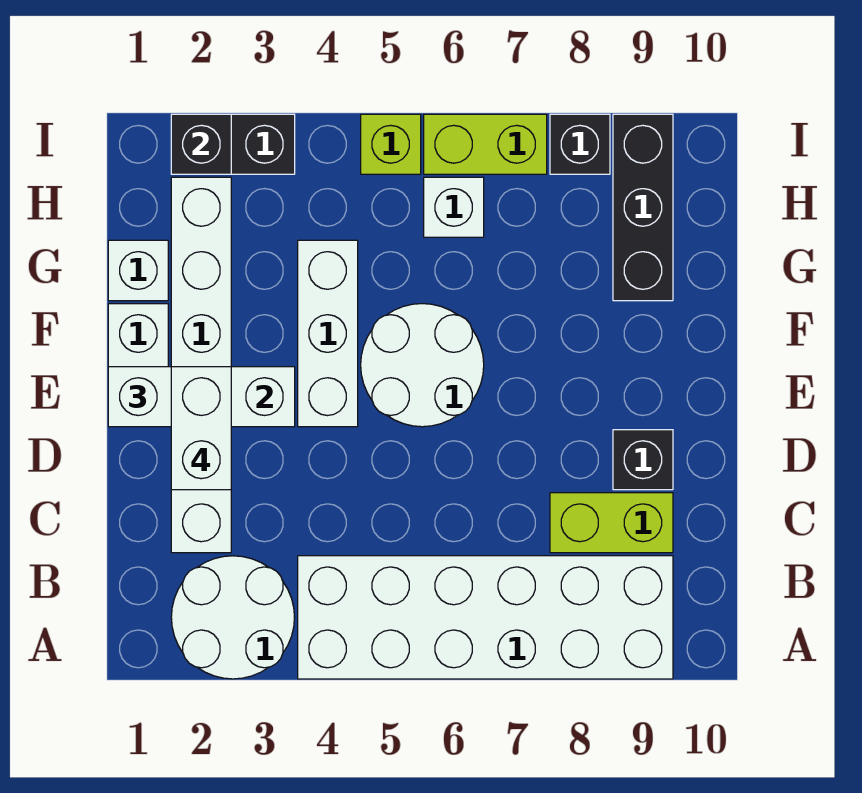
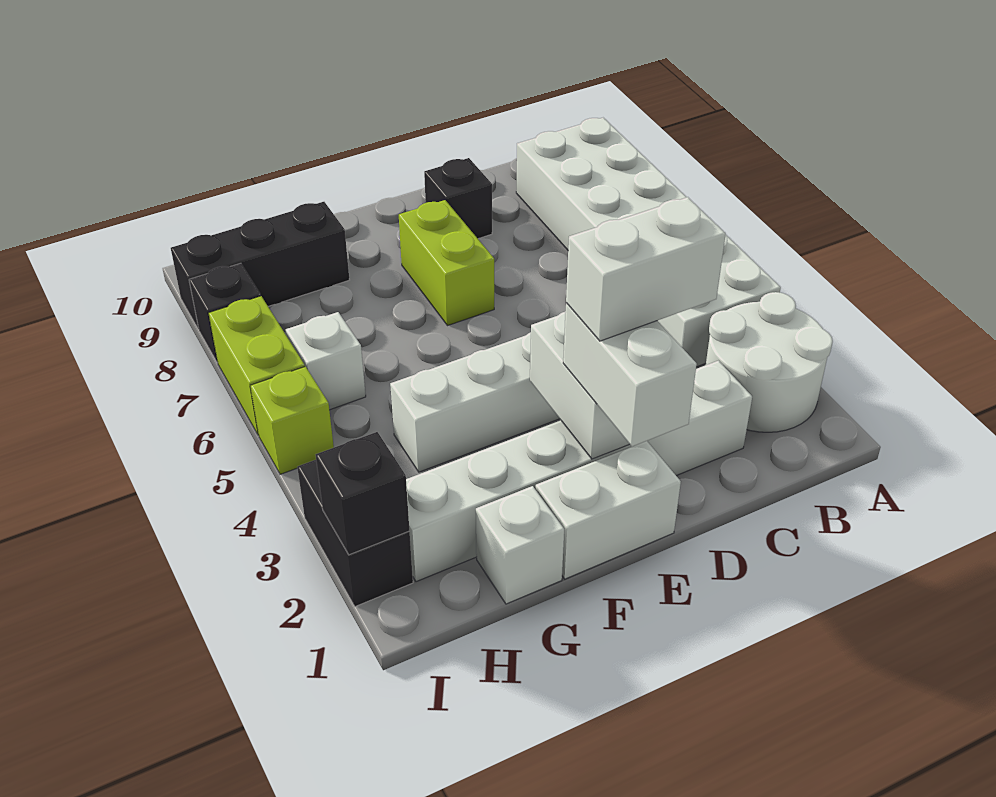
lime 1x2 brick [550,493,673,553] -> lime 1x2 brick moved to [399,200,494,326]
white 2x2 round brick [361,304,484,427] -> none

